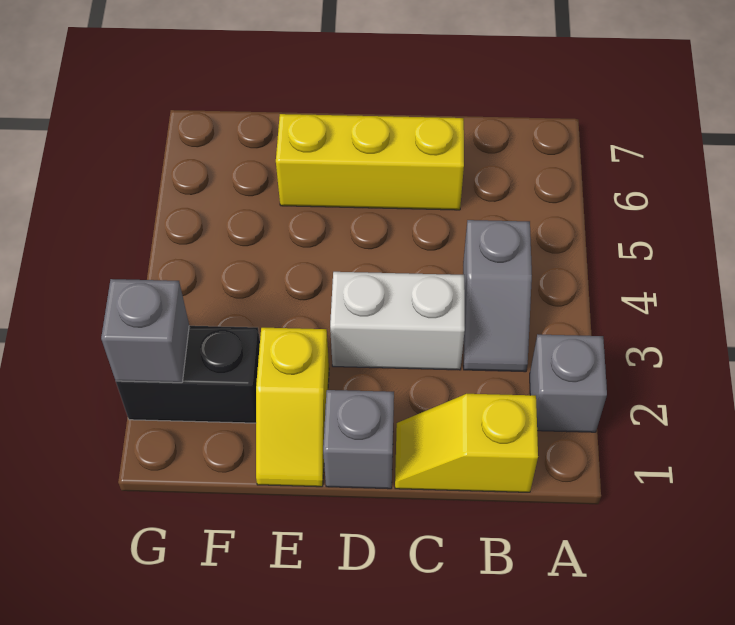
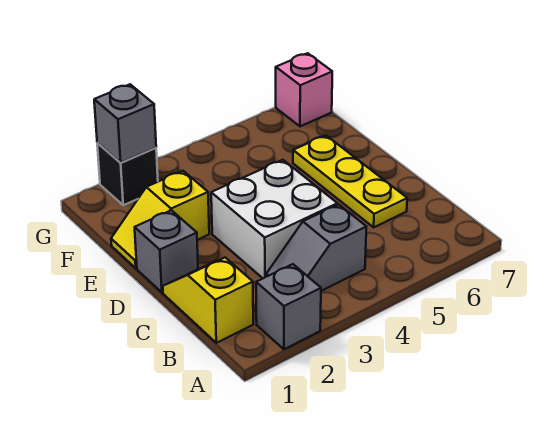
white 1x2 brick [330,272,465,370] -> white 2x2 brick [211,160,337,278]
yellow 1x3 brick [276,114,464,210] -> yellow 1x3 plate [293,135,407,227]
black 1x2 brick [116,326,260,423] -> black 1x1 brick [97,143,158,205]
none -> pink 1x1 brick [276,53,332,126]

